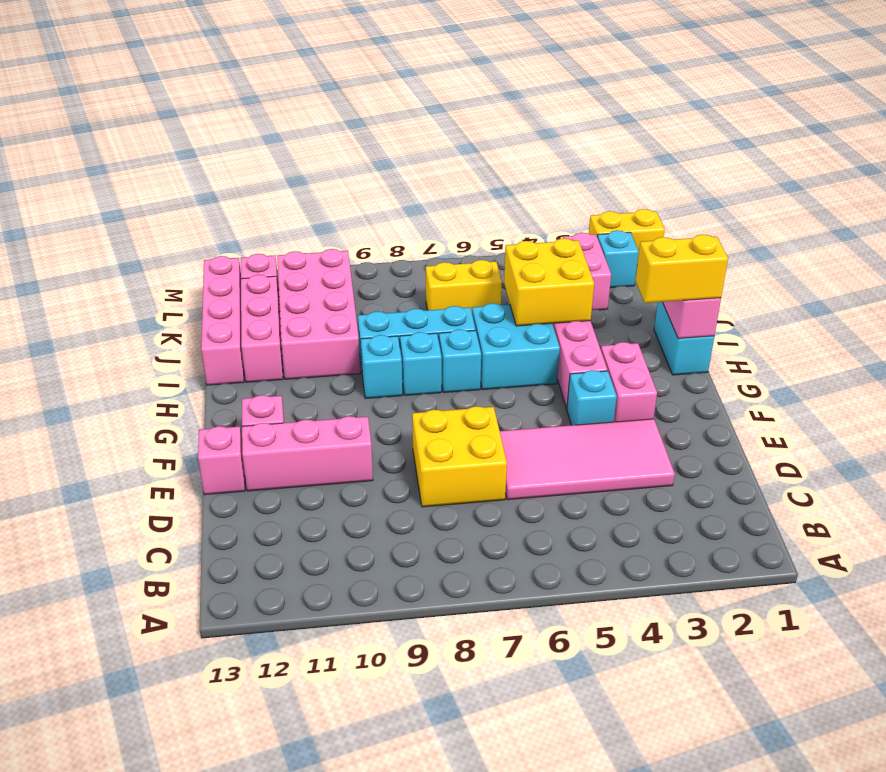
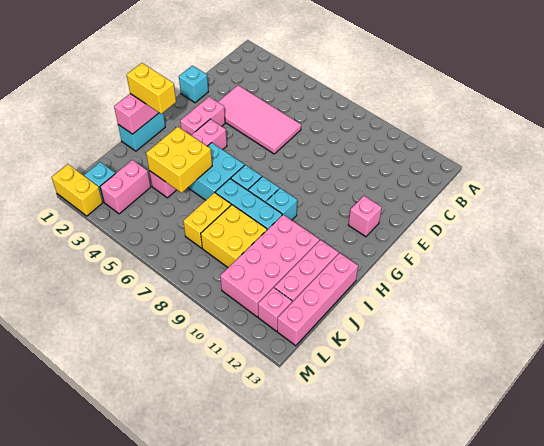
yellow 2x2 brick [412,406,507,507] -> yellow 2x2 brick moved to [201,205,267,267]
pink 1x3 brick [242,416,373,491] -> none
pink 1x1 brick [198,426,245,495] -> none
cyan 1x1 brick [567,370,617,425] -> cyan 1x1 brick moved to [179,66,208,103]
yellow 1x2 brick [426,260,502,312] -> yellow 1x2 brick turned to [183,192,231,248]

